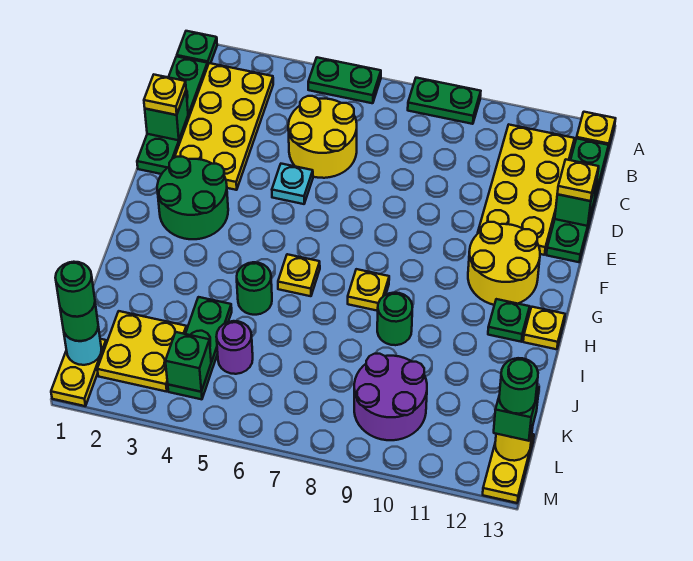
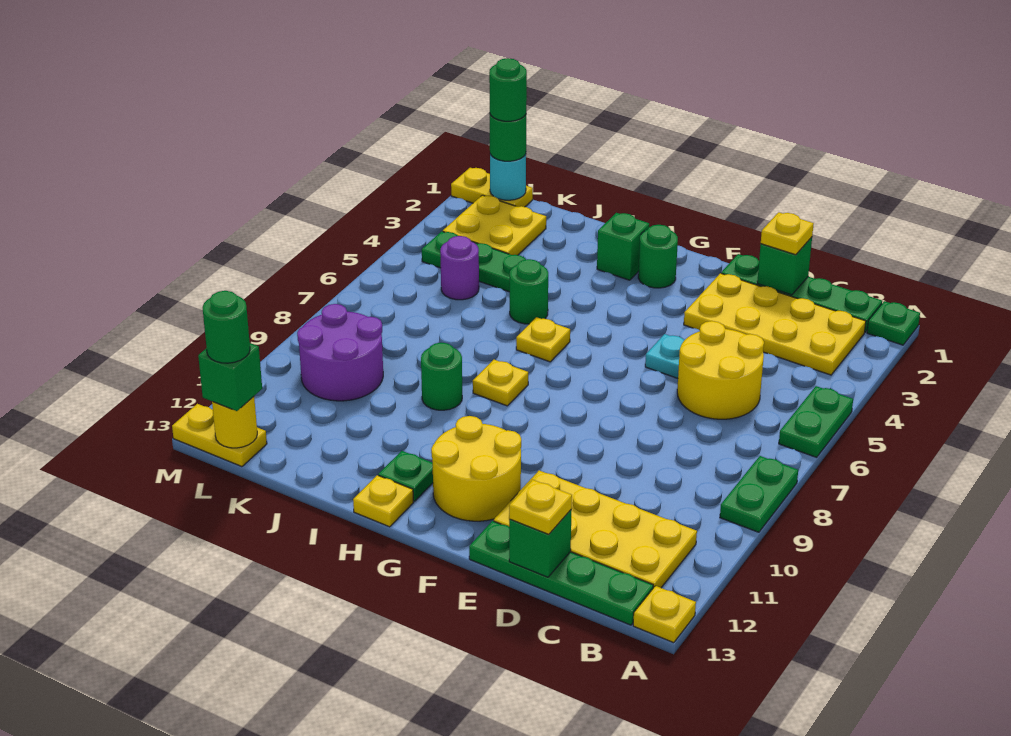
green 2x2 round brick [157,157,228,239] -> green 1x1 round brick [638,225,678,288]
green 1x1 brick [165,332,211,392] -> green 1x1 brick moved to [597,213,649,280]

